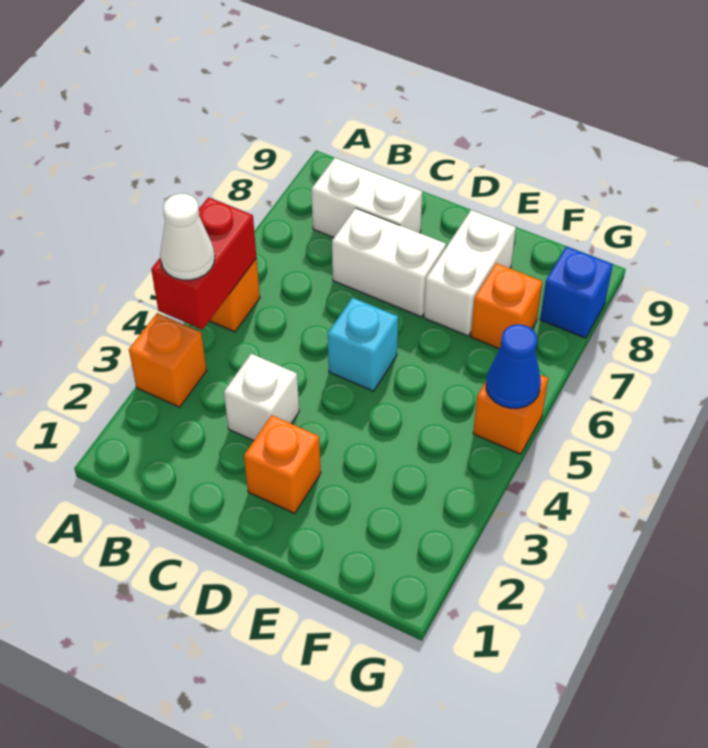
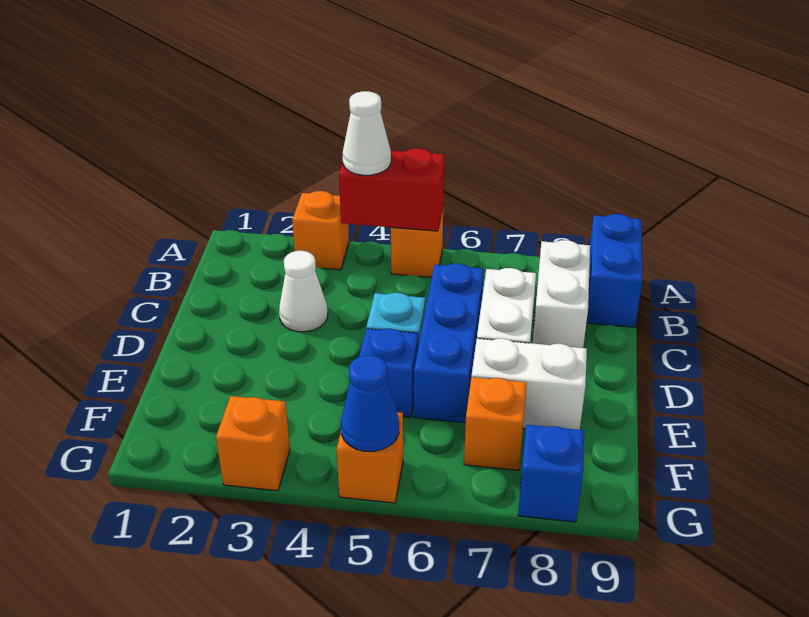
none -> blue 1x2 brick [587,214,643,327]
white 1x1 brick [224,354,299,441] -> white 1x1 cone [279,251,328,332]
none -> blue 1x3 brick [414,264,484,423]
orange 1x1 brick [244,415,321,513] -> orange 1x1 brick moved to [216,396,290,491]
none -> blue 1x1 brick [359,329,418,417]

